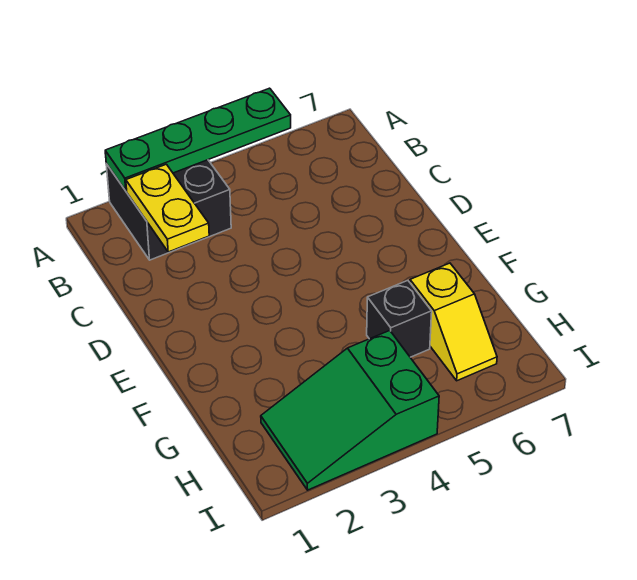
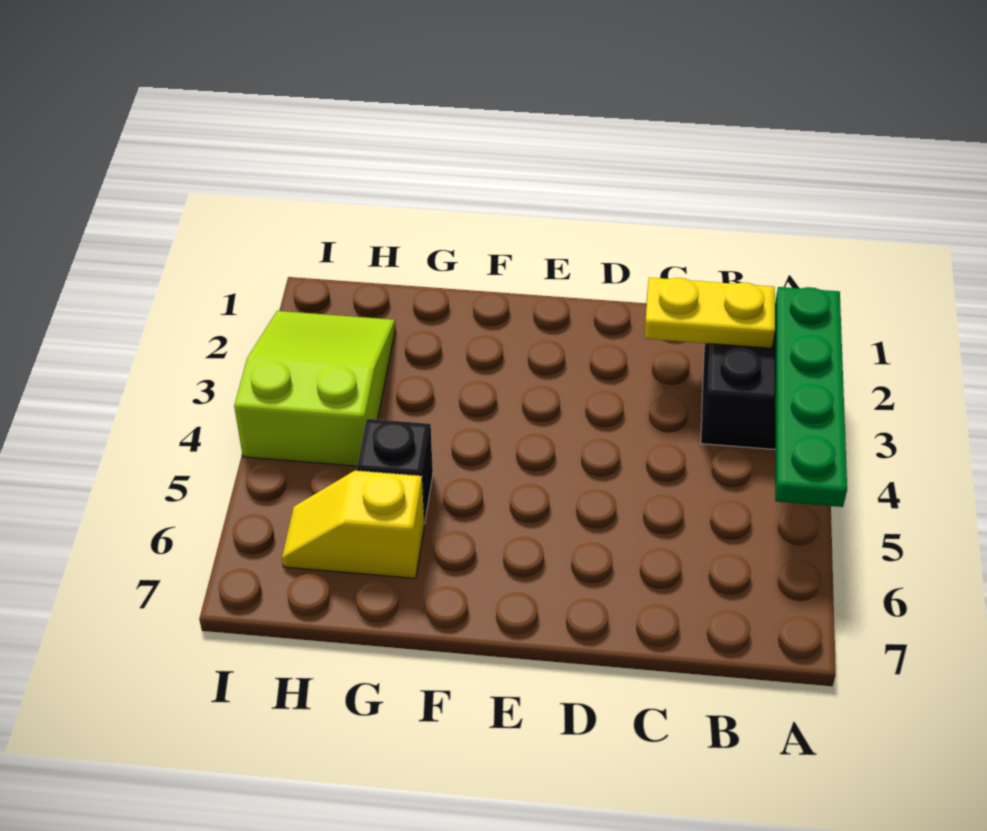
green 2x3 slope [261,330,439,490] -> lime 2x3 slope [234,311,395,466]

